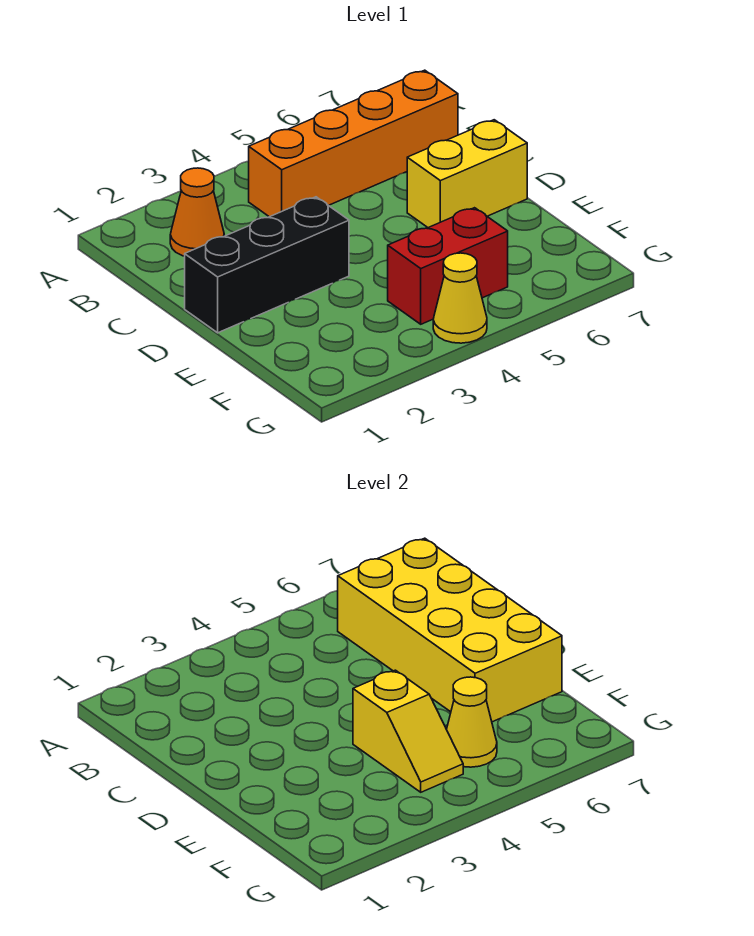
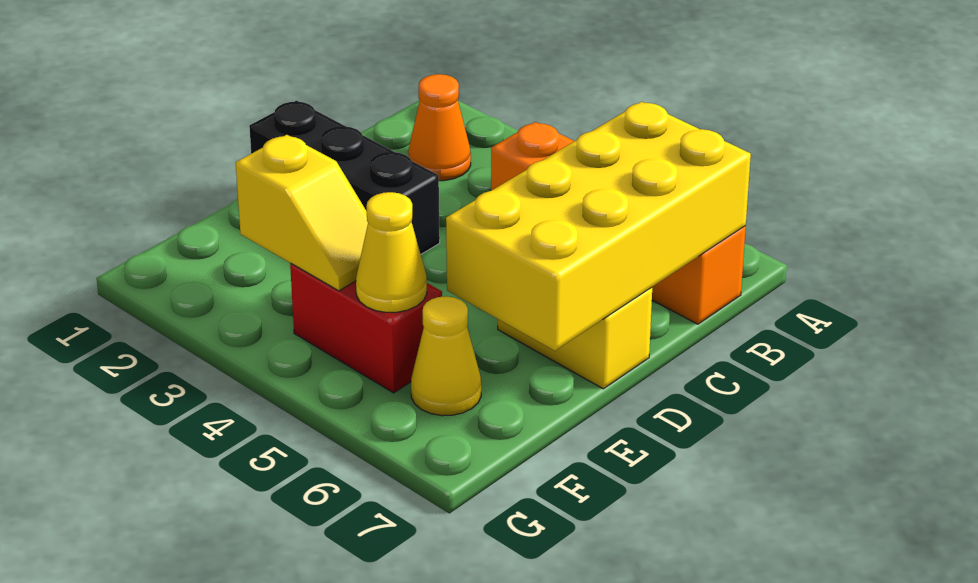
yellow 1x2 slope [353,670,463,792] -> yellow 1x2 slope turned to [236,135,368,291]
yellow 1x1 cone [433,253,487,343] -> yellow 1x1 cone moved to [411,296,481,416]

